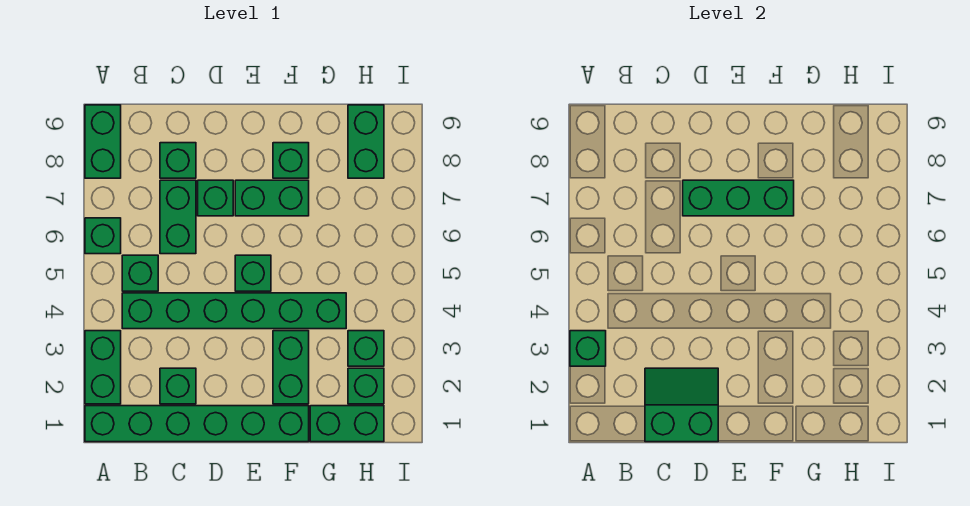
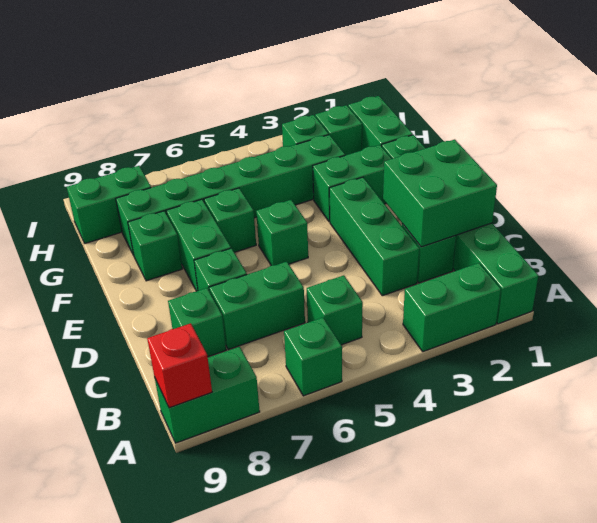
green 1x1 brick [570,331,606,366] -> green 1x1 brick moved to [204,188,256,252]
none -> red 1x1 brick [147,323,212,408]
green 1x6 brick [122,293,346,329] -> green 1x6 brick turned to [116,135,345,255]
green 2x2 slope [645,368,718,442] -> green 2x2 brick [383,139,497,247]
green 1x3 brick [683,180,794,216] -> green 1x3 brick moved to [329,177,419,296]

